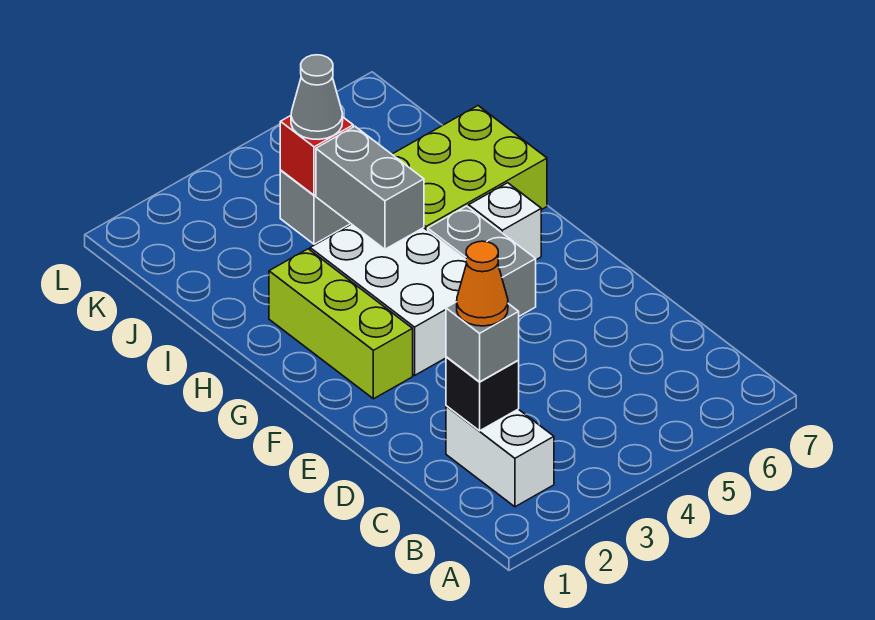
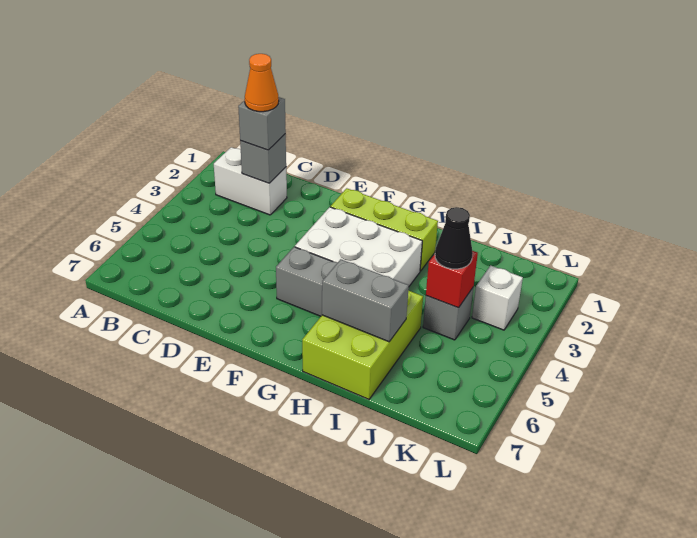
black 1x1 brick [446,357,519,431] -> grey 1x1 brick [240,134,286,183]
white 1x1 brick [469,183,541,260] -> white 1x1 brick moved to [472,266,523,330]
grey 1x2 brick [316,126,424,249] -> grey 1x2 brick moved to [322,259,409,342]
grey 1x1 cone [291,55,343,139] -> black 1x1 cone [435,207,473,269]

